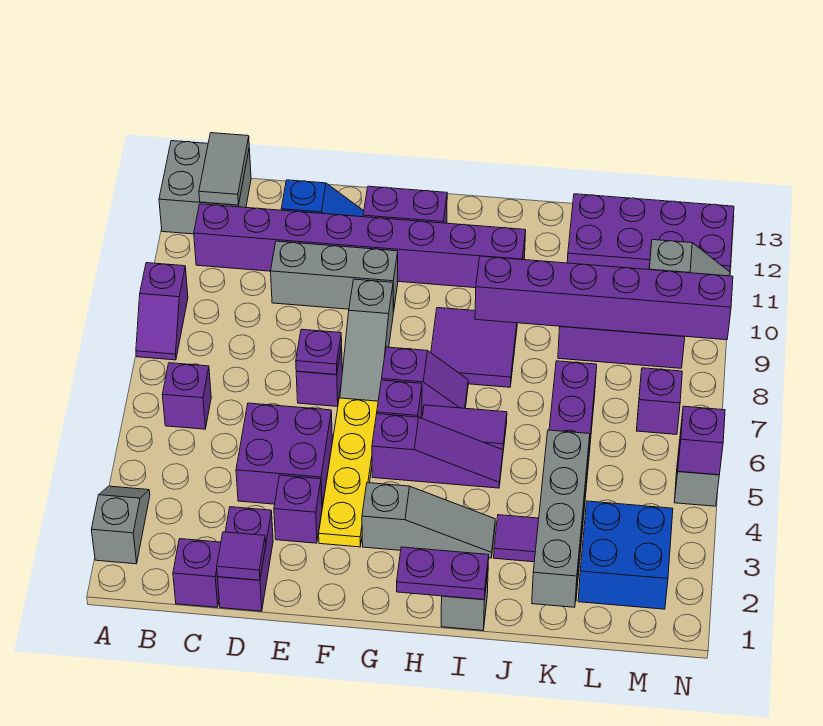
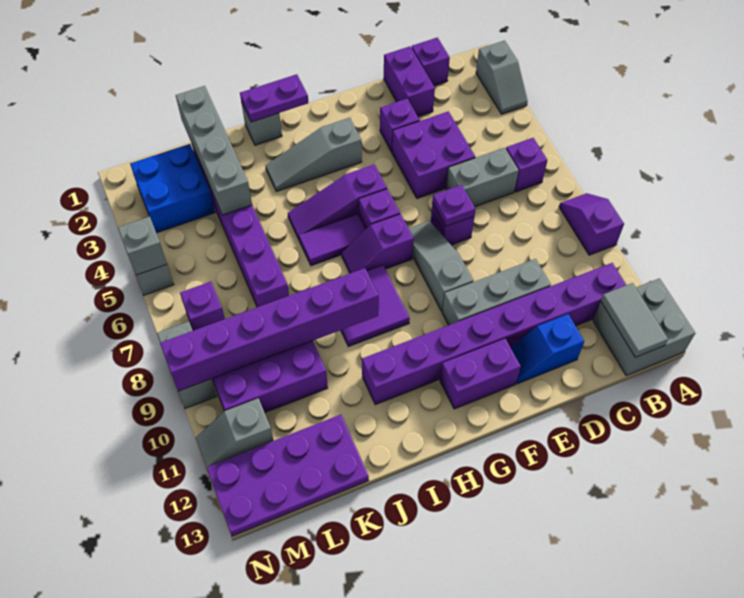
none -> grey 1x2 brick [446,148,519,207]
purple 1x1 tile [217,532,266,580] -> none
yellow 1x4 plate [319,398,378,547] -> none
purple 1x1 tile [494,515,539,562] -> none
purple 1x1 brick [678,406,725,475] -> grey 1x1 brick [118,217,167,275]
none -> grey 1x2 brick [157,322,217,409]

